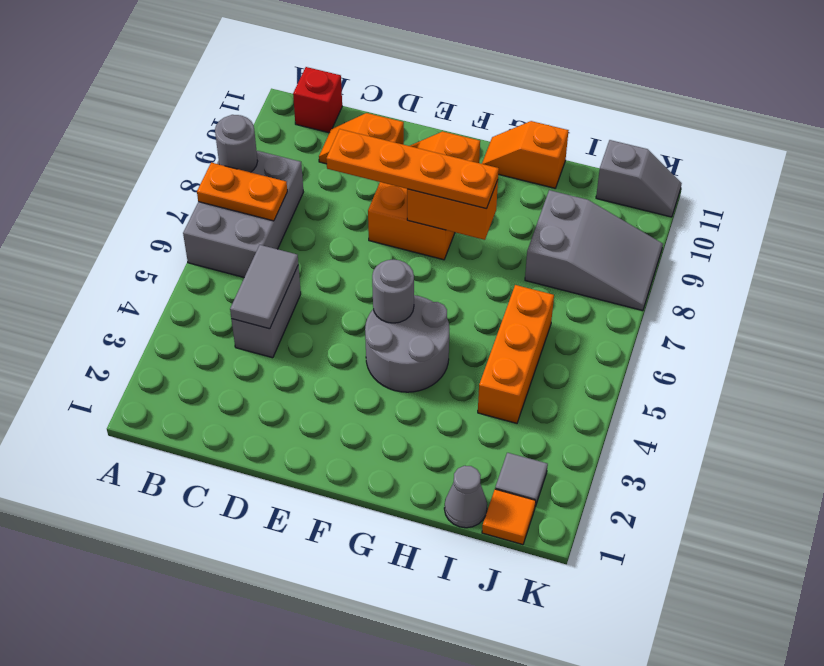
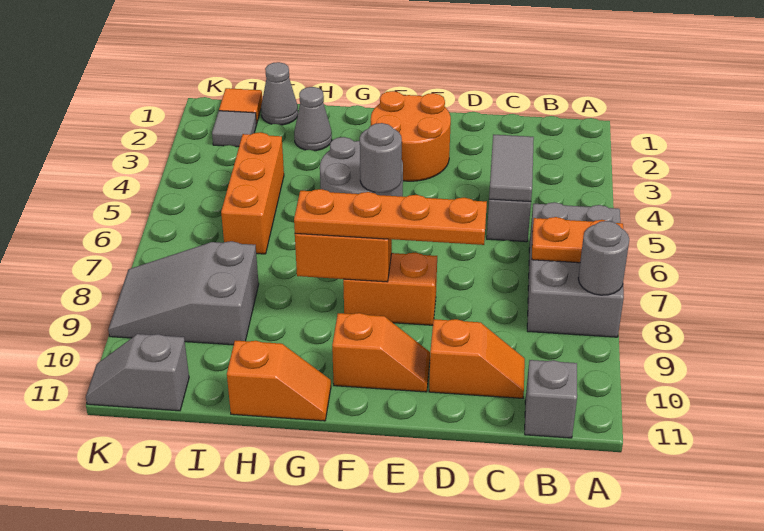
red 1x1 brick [293,67,342,133] -> grey 1x1 brick [525,360,577,438]
none -> orange 2x2 round brick [371,91,451,181]
none -> grey 1x1 cone [294,87,332,151]

